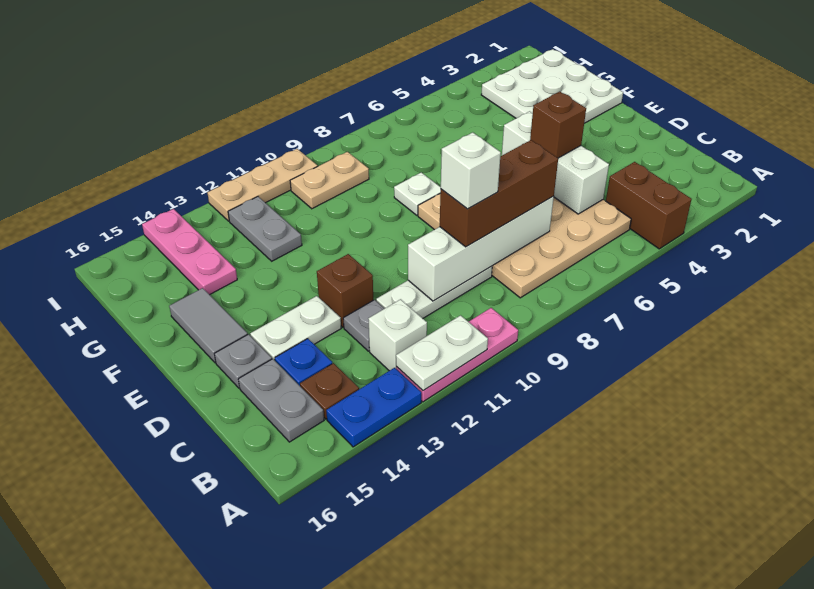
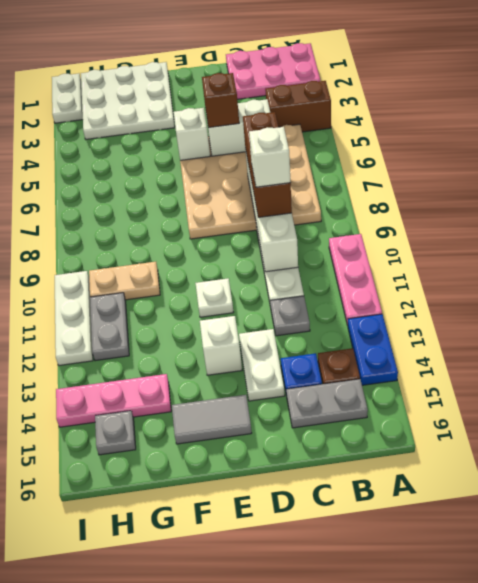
none -> pink 2x3 plate [226,43,320,99]
white 1x2 plate [396,315,488,391] -> white 1x2 plate moved to [52,73,83,123]
white 1x1 brick [368,299,427,371] -> white 1x1 brick moved to [200,316,242,375]
brown 1x1 brick [317,254,373,327] -> none
grey 1x1 plate [214,334,272,388] -> grey 1x1 plate moved to [95,411,136,455]
white 1x1 plate [394,173,441,215] -> white 1x1 plate moved to [195,278,234,317]
grey 1x2 plate [228,197,302,261] -> grey 1x2 plate turned to [90,293,129,361]
tan 1x2 plate [290,152,369,209] -> tan 1x2 plate turned to [89,262,160,300]
tan 1x3 plate [208,149,318,221] -> white 1x3 plate [55,271,93,365]

